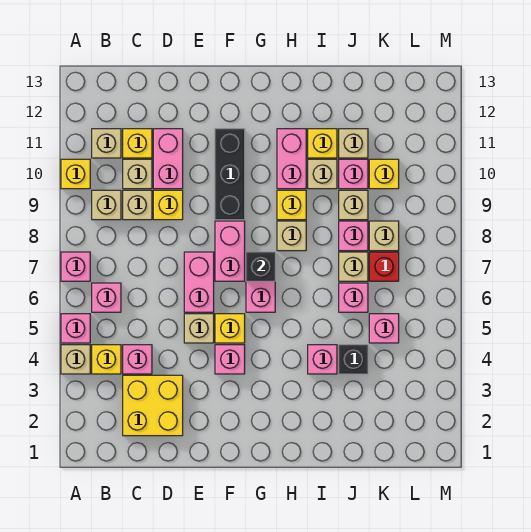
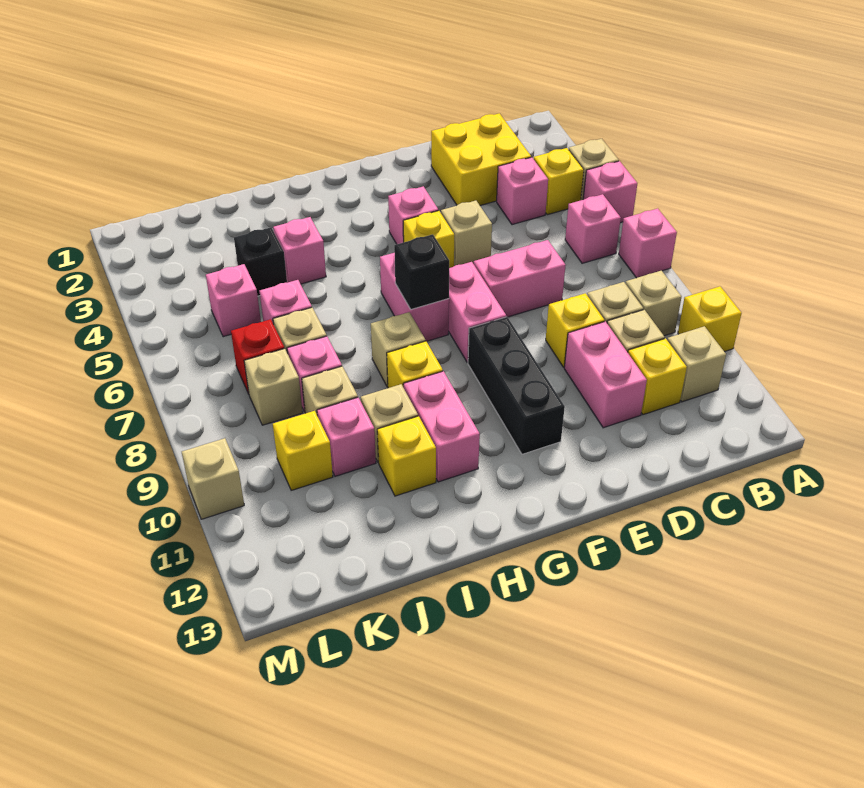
pink 1x2 brick [184,252,214,312] -> pink 1x2 brick turned to [474,240,566,317]
tan 1x1 brick [339,129,368,158] -> tan 1x1 brick moved to [182,438,244,519]

